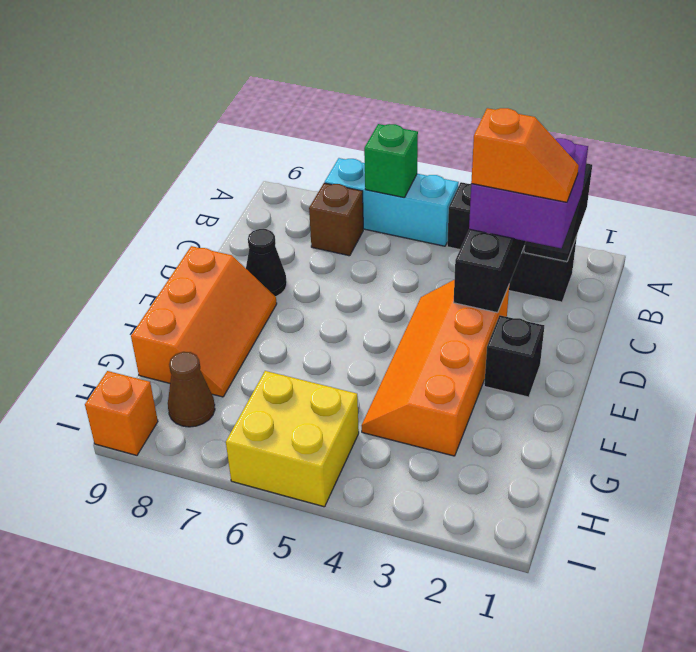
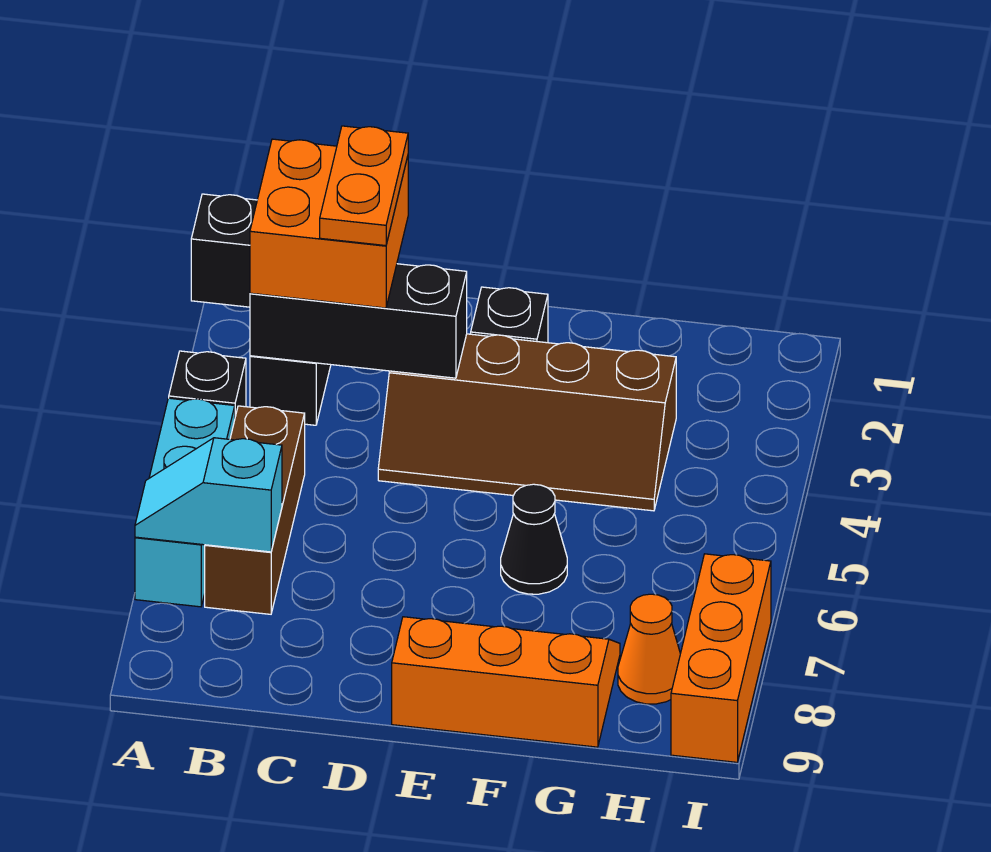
green 1x1 brick [364,124,418,198] -> none
none -> cyan 1x2 slope [135,438,282,552]
purple 2x2 brick [469,138,588,248] -> orange 2x2 brick [250,139,408,308]
brown 1x1 brick [309,183,363,256] -> brown 1x3 brick [205,406,305,614]
orange 1x2 slope [471,108,579,202] -> orange 1x2 plate [320,126,408,246]
orange 2x4 slope [361,280,509,456] -> brown 2x4 slope [378,334,676,511]
black 1x1 cone [246,229,287,297] -> black 1x1 cone moved to [501,484,567,594]
yellow 2x2 brick [226,371,359,507] -> none
brown 1x1 cone [168,352,215,427] -> orange 1x1 cone [618,594,680,704]
orange 1x1 brick [85,371,158,455] -> orange 1x3 brick [671,554,771,762]

